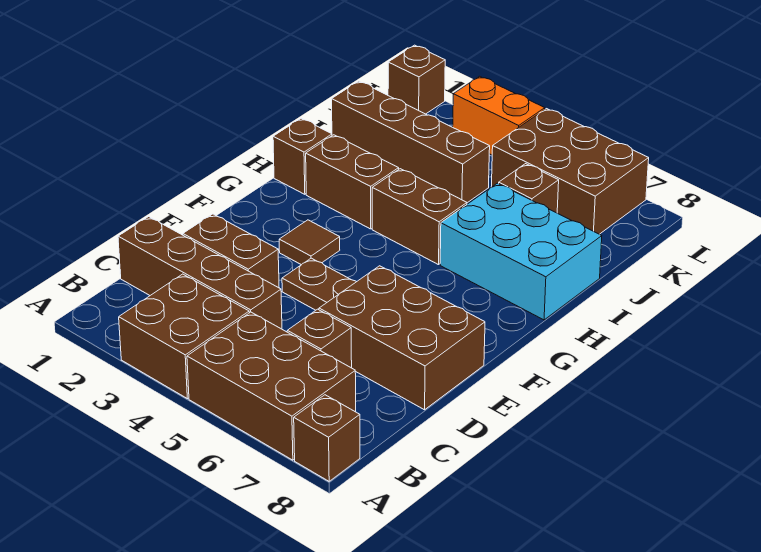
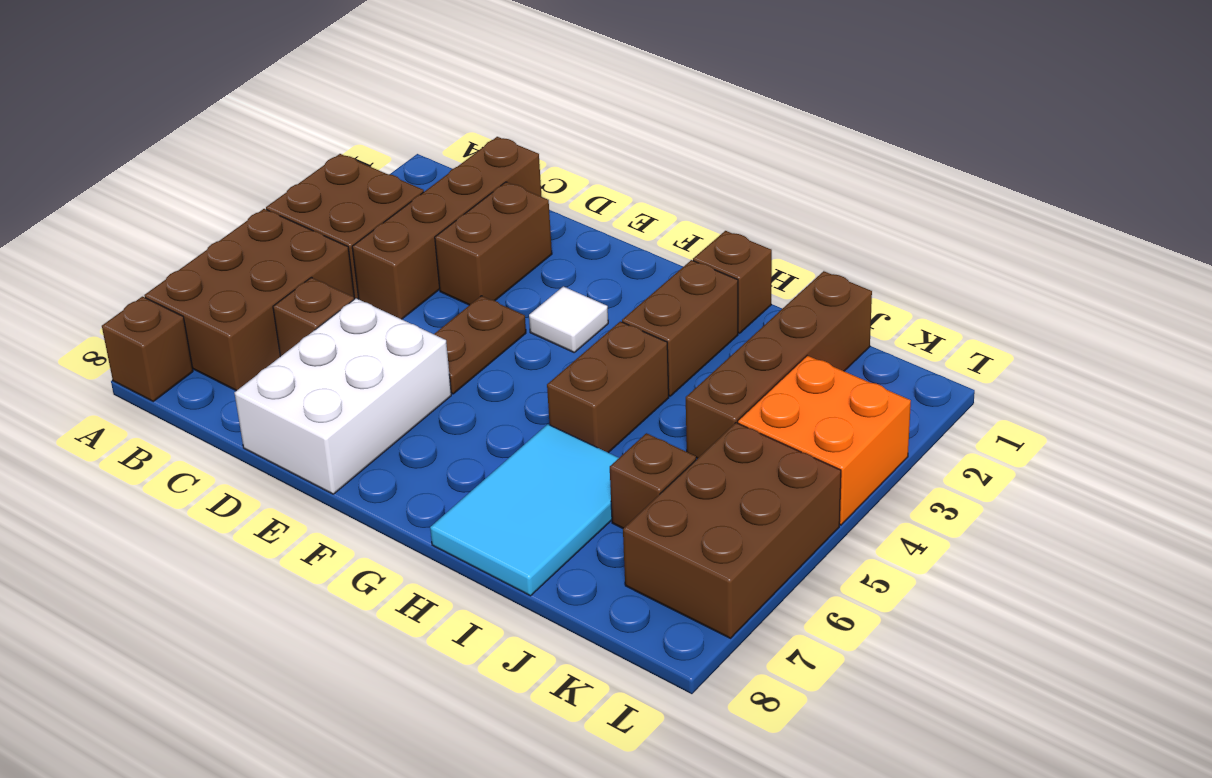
brown 2x3 brick [319,266,485,410] -> white 2x3 brick [235,298,451,494]
brown 1x1 tile [279,220,340,265] -> white 1x1 tile [529,286,608,352]
cyan 2x3 brick [440,183,602,320] -> cyan 2x3 tile [430,424,619,596]
brown 1x1 brick [388,45,445,114] -> none
orange 1x2 brick [453,76,545,155] -> orange 2x2 brick [738,356,911,525]

